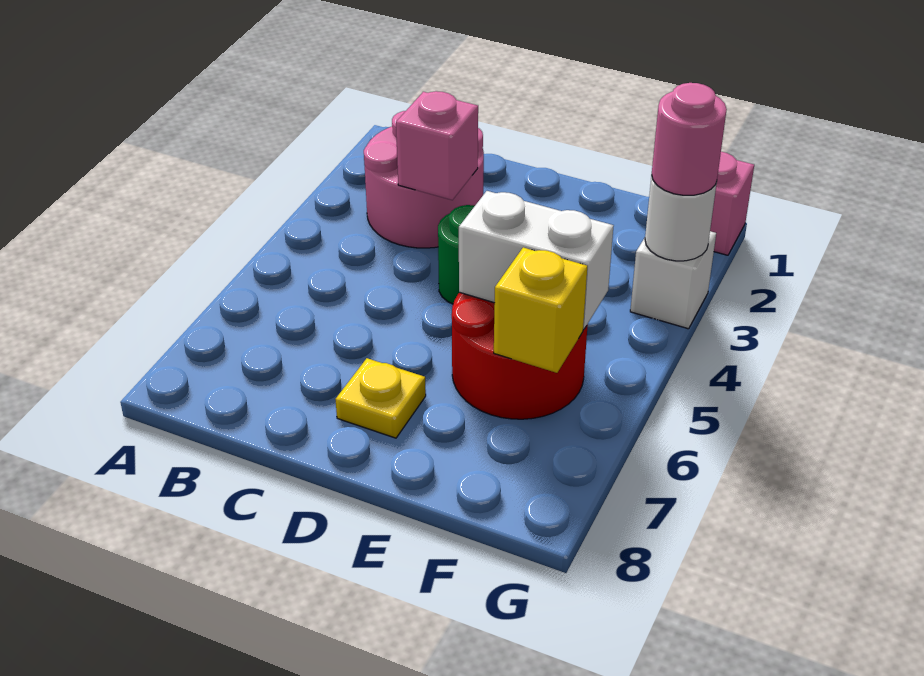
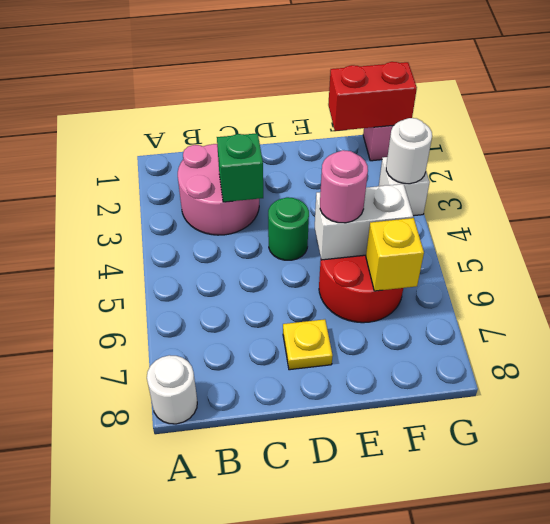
none -> white 1x1 round brick [147,355,197,424]
pink 1x1 brick [396,91,478,200] -> green 1x1 brick [217,133,263,202]
none -> red 1x2 brick [328,62,417,131]
pink 1x1 round brick [652,83,727,195] -> pink 1x1 round brick moved to [320,150,368,223]

